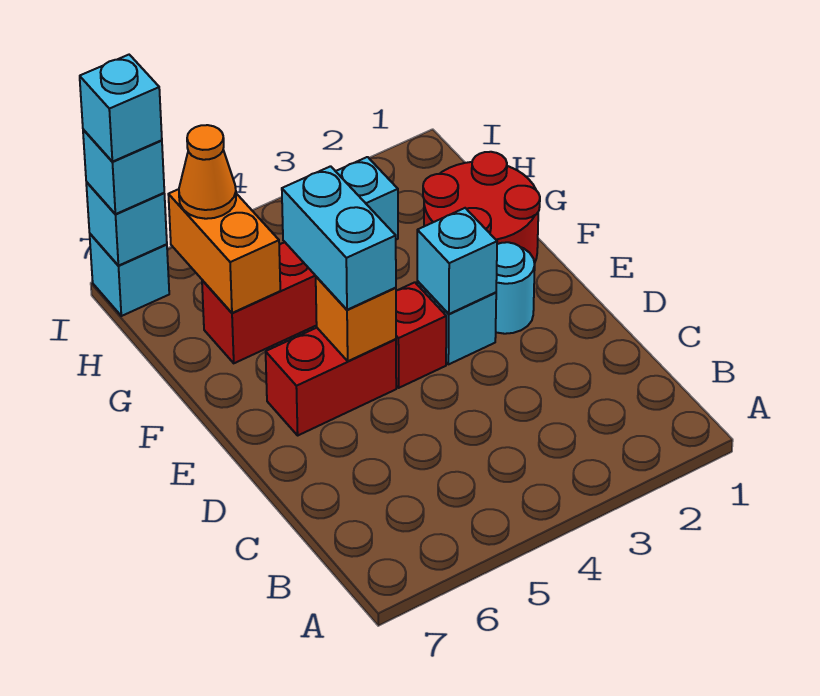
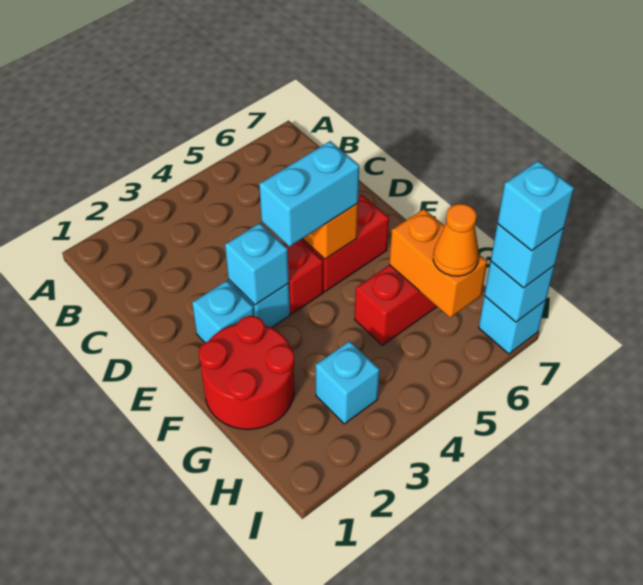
cyan 1x1 round brick [496,242,535,334] -> cyan 1x1 brick [192,281,254,343]
cyan 1x2 brick [282,166,396,310] -> cyan 1x2 brick turned to [259,141,359,247]

